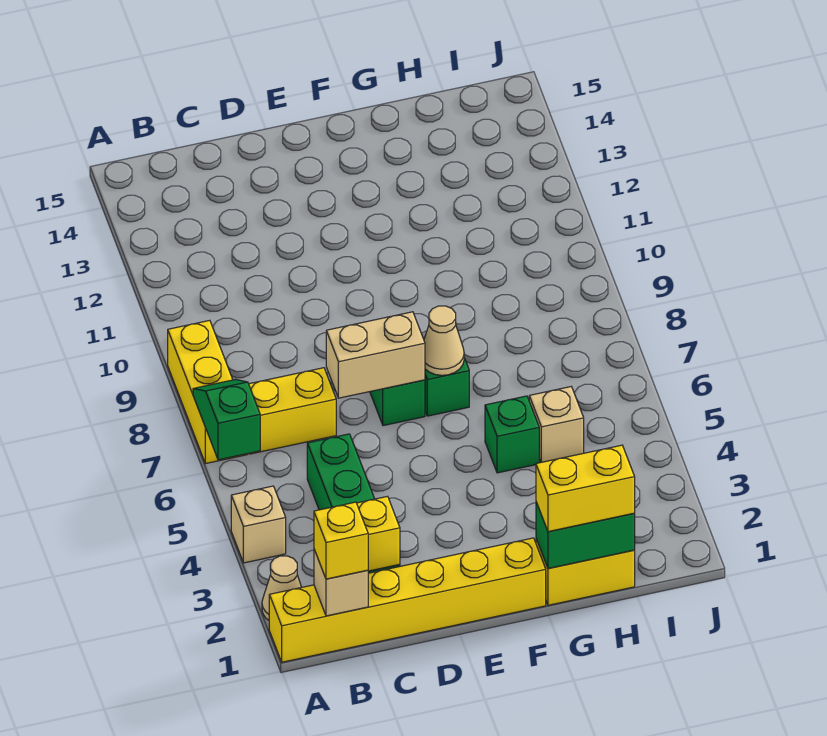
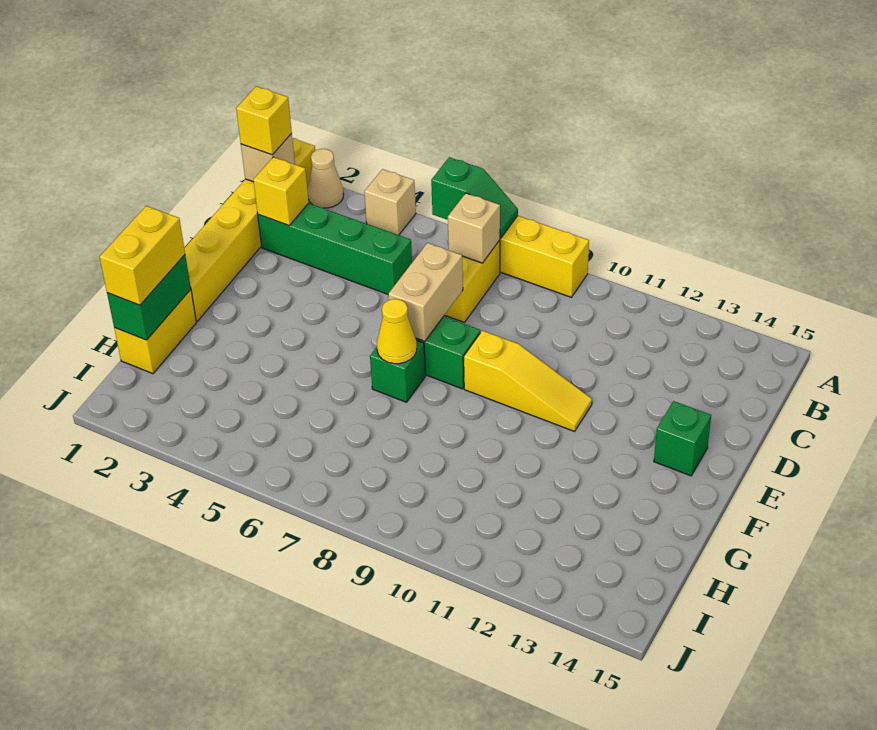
none -> yellow 1x3 slope [464,331,592,431]
tan 1x1 cone [424,306,464,375] -> yellow 1x1 cone [377,299,417,364]
green 1x1 brick [485,396,539,473] -> green 1x1 brick moved to [654,401,711,476]
tan 1x1 brick [529,387,584,462] -> tan 1x1 brick moved to [448,193,500,263]

